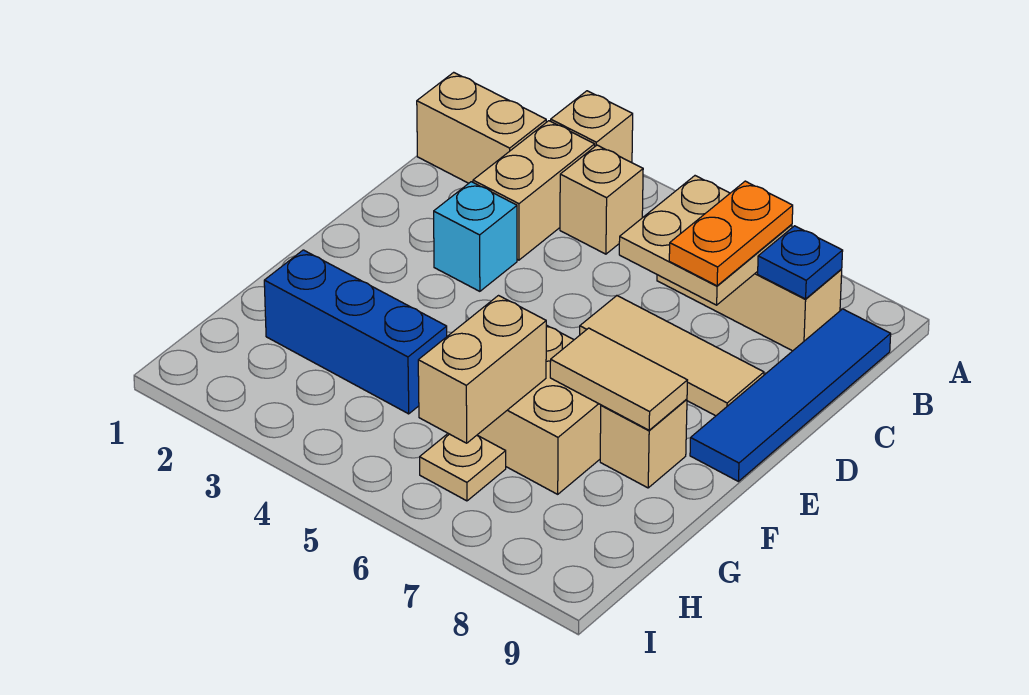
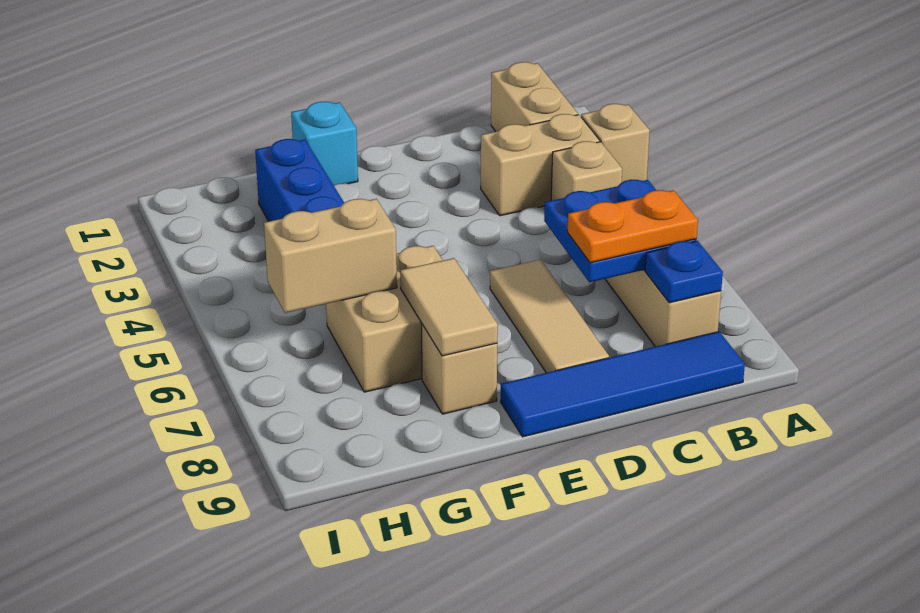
tan 2x2 plate [619,176,792,305] -> blue 2x2 plate [544,180,696,282]
cyan 1x1 brick [434,182,517,291] -> cyan 1x1 brick moved to [291,102,358,185]
tan 1x1 plate [420,434,506,501] -> none

